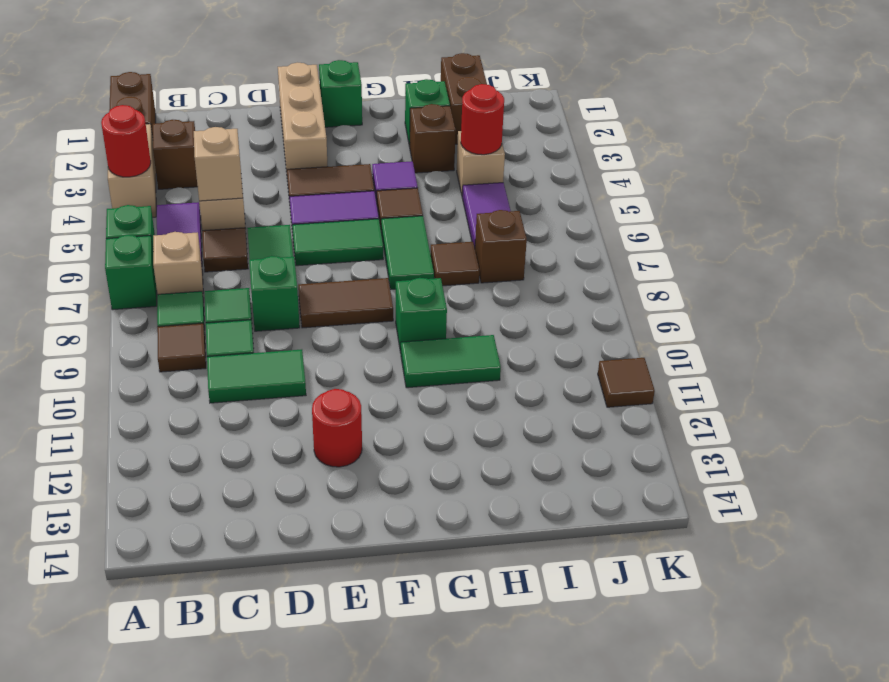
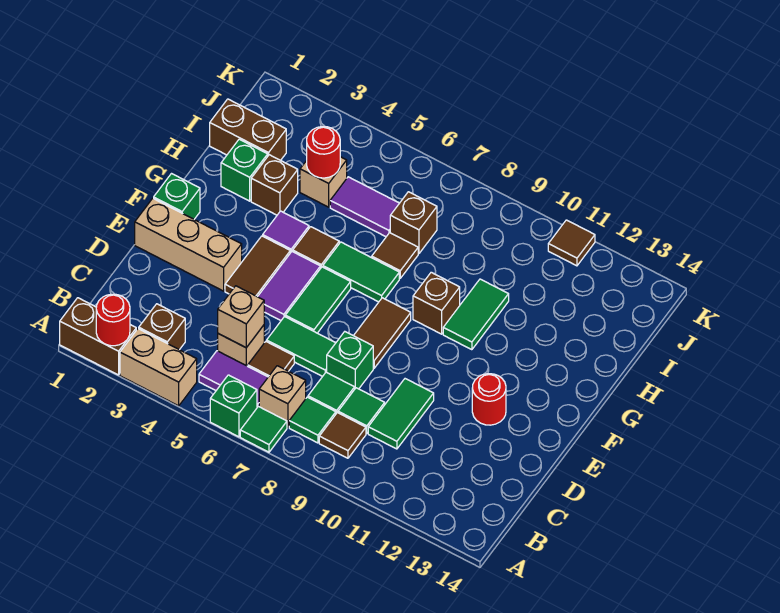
red 1x1 round brick [101,105,151,177] -> red 1x1 round brick moved to [96,294,130,346]
green 1x1 brick [105,235,157,310] -> green 1x1 tile [240,407,287,452]
green 1x1 brick [396,278,447,353] -> brown 1x1 brick [413,272,460,334]

